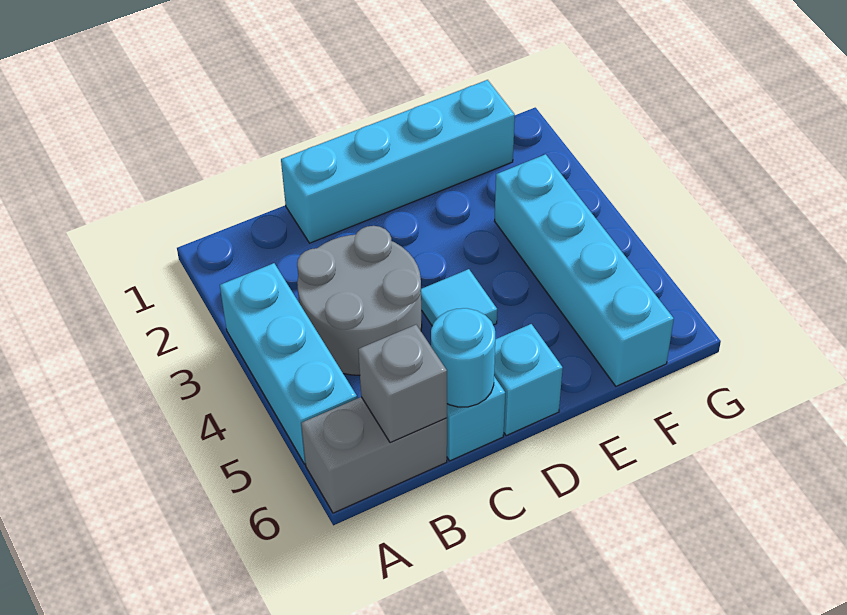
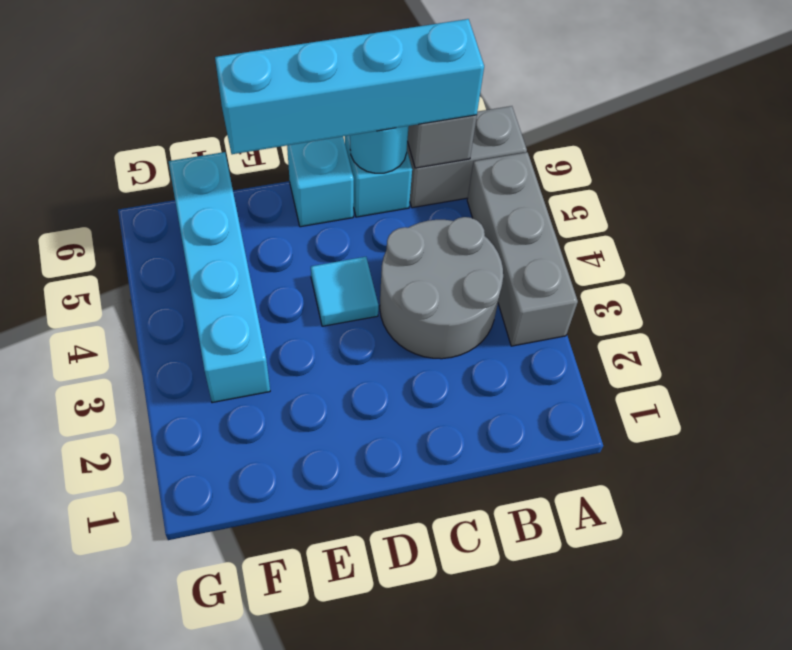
cyan 1x3 brick [220,263,357,464] -> grey 1x3 brick [467,152,578,346]
cyan 1x4 brick [281,80,515,243] -> cyan 1x4 brick moved to [215,19,484,154]

